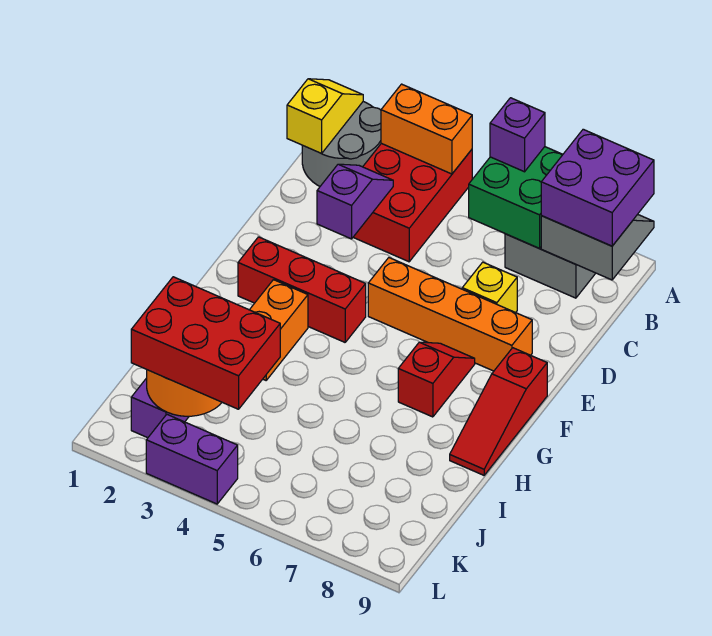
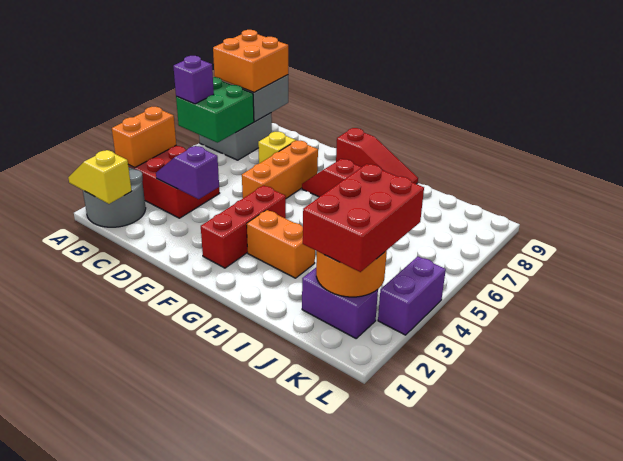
purple 2x2 brick [541,129,654,246] -> orange 2x2 brick [213,30,288,92]
orange 1x4 brick [368,258,532,371] -> orange 1x3 brick [242,141,318,198]

